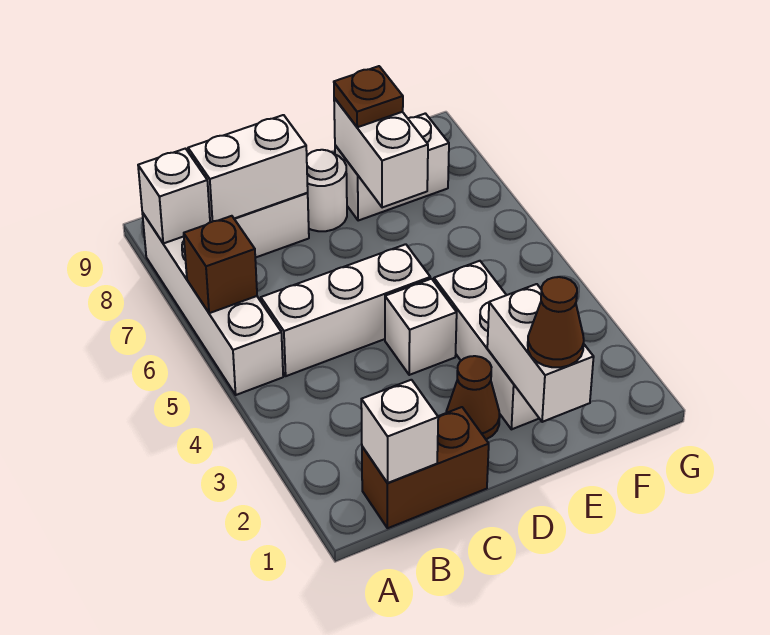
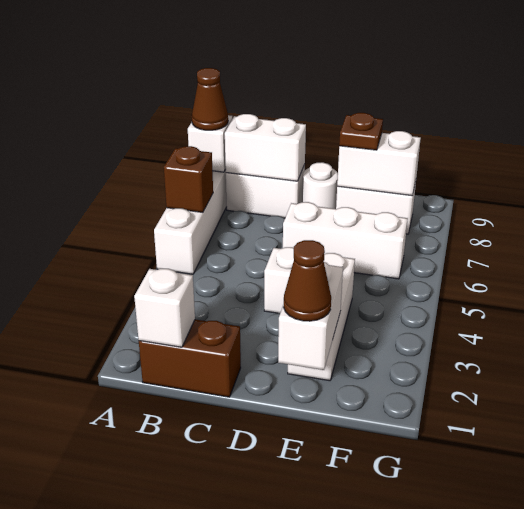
white 1x3 brick [261,244,430,376] -> white 1x3 brick moved to [283,202,408,279]
brown 1x1 cone [446,356,500,439] -> brown 1x1 cone moved to [192,68,228,130]
white 1x2 brick [334,98,428,208] -> white 1x2 brick turned to [337,131,421,196]

